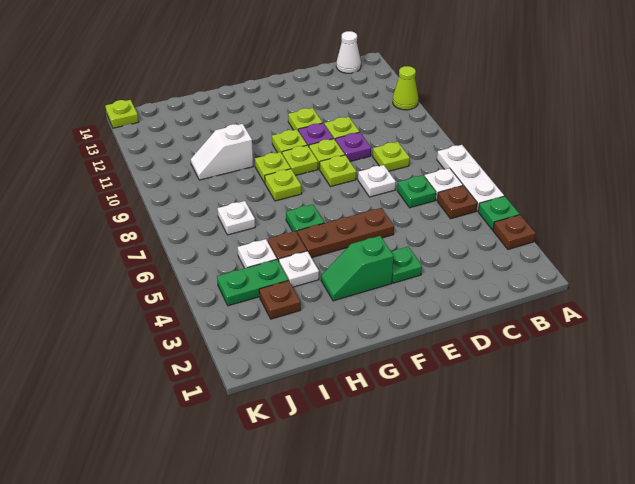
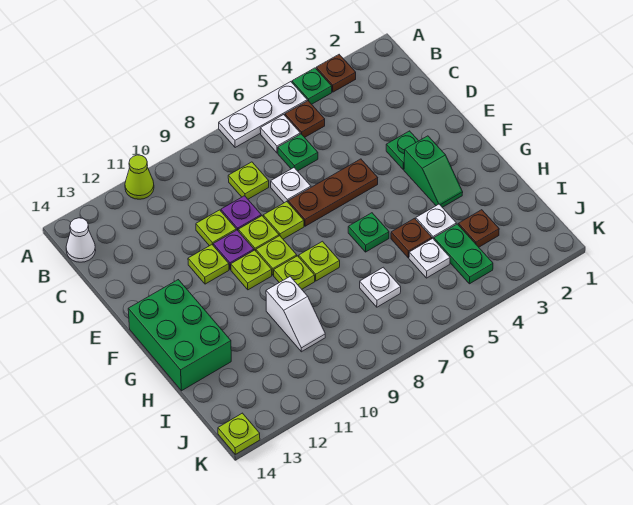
brown 1x3 plate [297,208,394,258] -> brown 1x3 plate turned to [288,159,378,226]
none -> green 2x3 brick [128,280,231,391]

